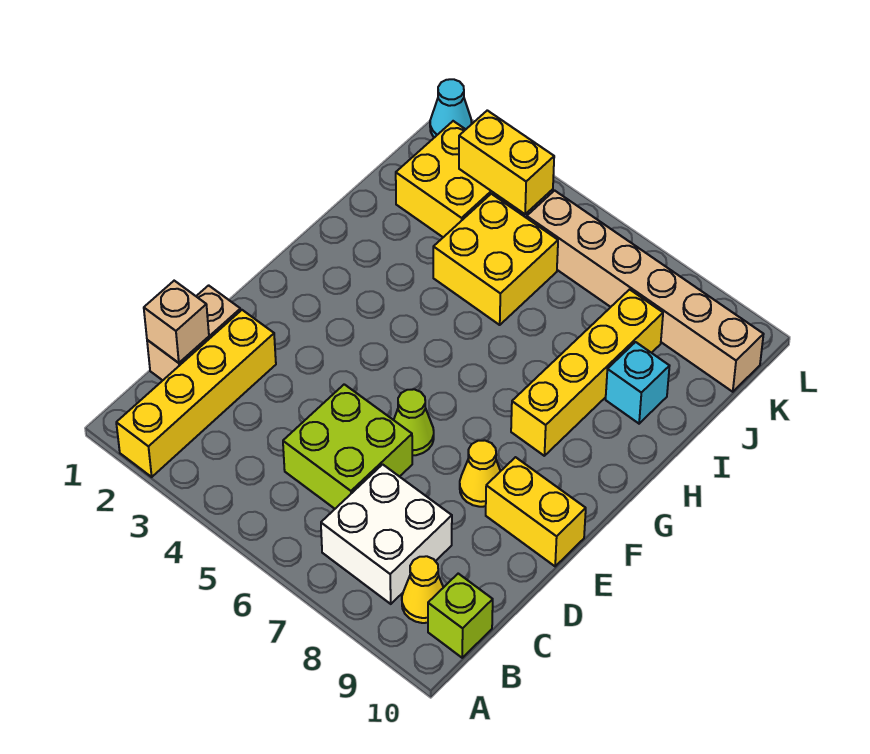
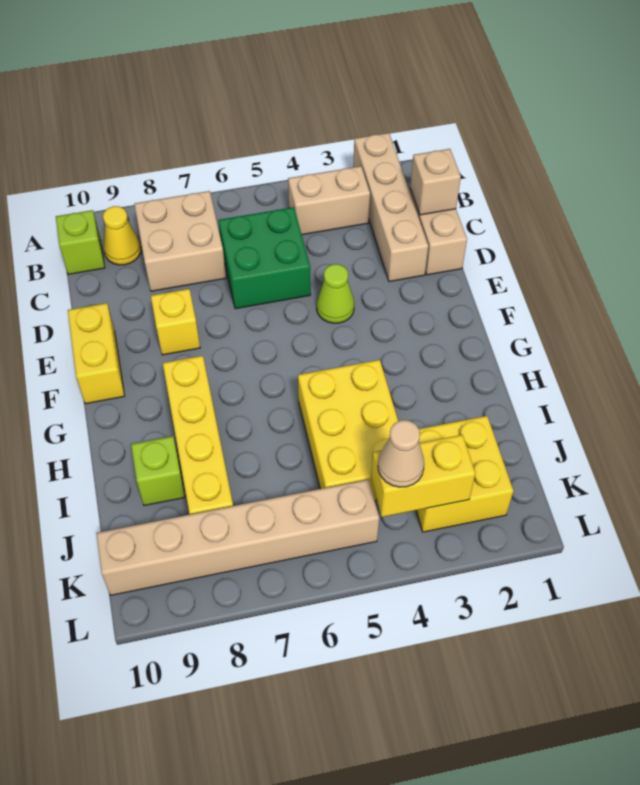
yellow 1x4 brick [116,310,276,477] -> tan 1x4 brick [353,133,428,282]
none -> tan 1x2 brick [288,166,370,235]
white 2x2 brick [321,464,452,604] -> tan 2x2 brick [134,191,226,291]
lime 2x2 brick [283,384,412,509] -> green 2x2 brick [218,207,311,309]
lime 1x1 cone [394,389,434,455] -> lime 1x1 cone moved to [317,264,354,323]
yellow 1x1 cone [460,440,500,507] -> yellow 1x1 brick [151,289,200,355]
yellow 1x2 brick [486,457,586,566] -> yellow 1x2 brick turned to [68,303,124,404]
yellow 2x2 brick [433,194,558,325] -> yellow 2x3 brick [298,360,398,500]
cyan 1x1 brick [606,342,669,424] -> lime 1x1 brick [131,436,185,506]
none -> tan 1x1 cone [378,420,424,487]
cyan 1x1 cone [430,79,472,138] -> none

